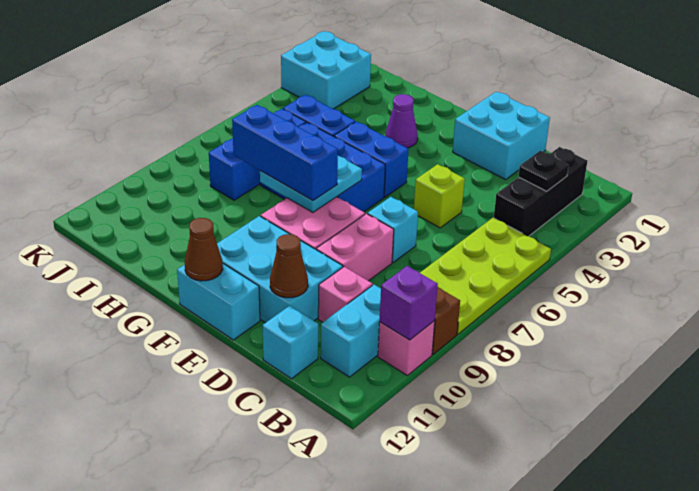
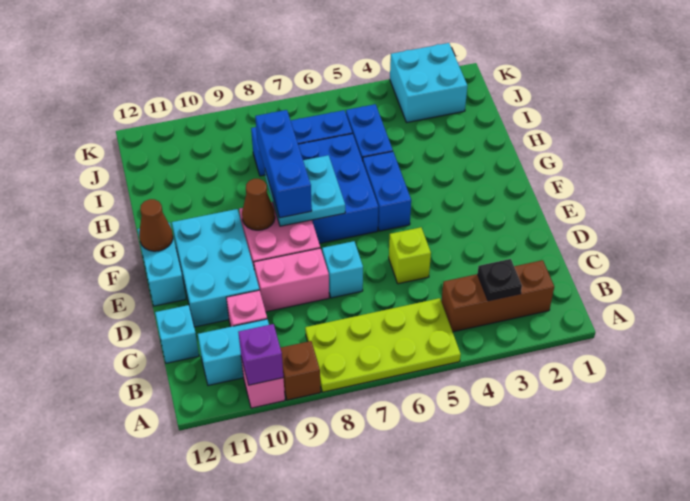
black 1x3 brick [494,147,587,236] -> brown 1x3 brick [441,260,554,332]
cyan 2x2 brick [453,92,550,180] -> none
brown 1x1 cone [270,234,308,298] -> brown 1x1 cone moved to [242,179,275,230]
purple 1x1 cone [386,94,418,148] -> none

